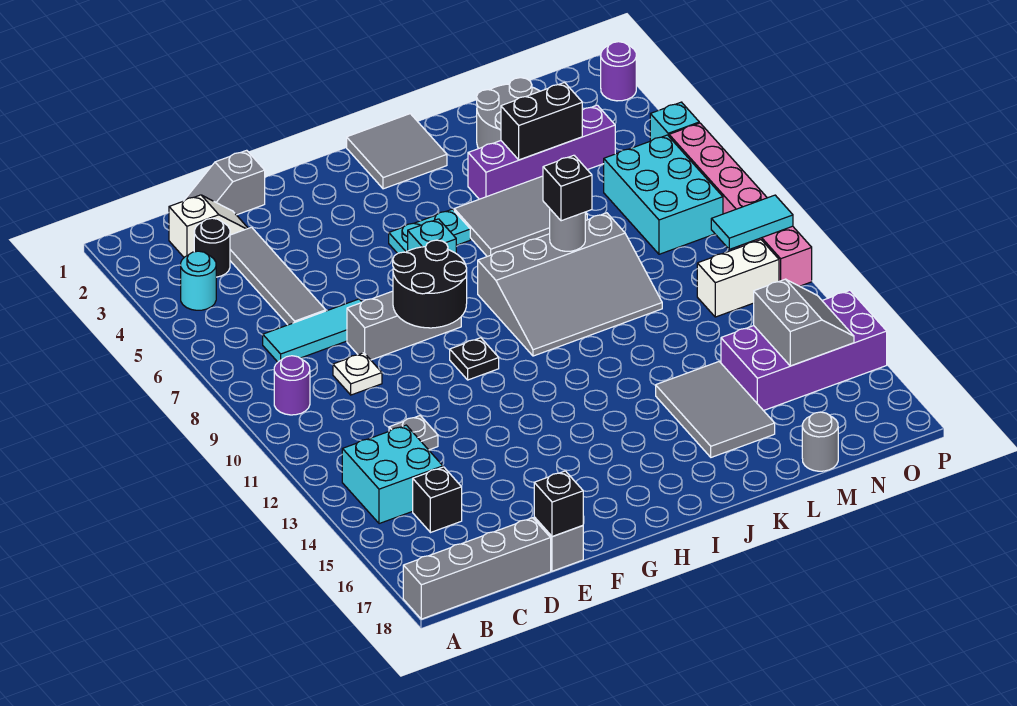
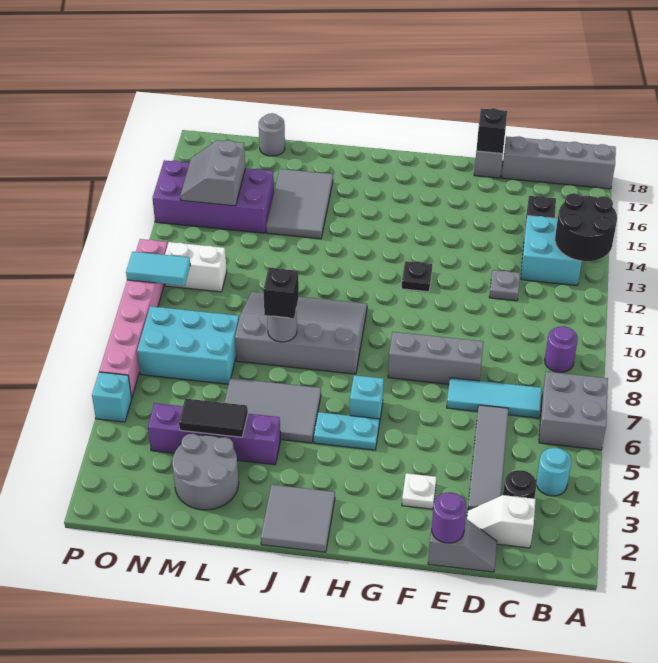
none -> grey 2x2 brick [539,372,608,450]
white 1x1 plate [333,353,382,395] -> white 1x1 plate moved to [402,473,436,509]
black 2x2 round brick [393,240,467,328] -> black 2x2 round brick moved to [555,193,617,261]
black 1x1 plate [450,338,499,380] -> black 1x1 plate moved to [402,261,432,292]
black 1x2 brick [501,83,582,160] -> black 1x2 tile [179,399,248,437]
cyan 2x3 brick [604,135,723,254] -> cyan 2x3 brick turned to [137,306,239,384]
purple 1x1 round brick [601,42,636,101] -> purple 1x1 round brick moved to [432,492,467,543]

